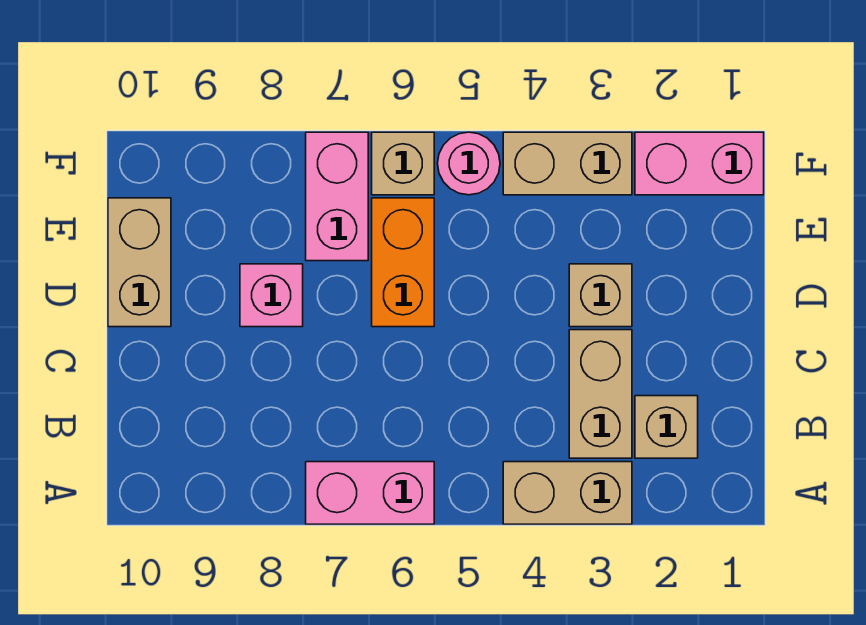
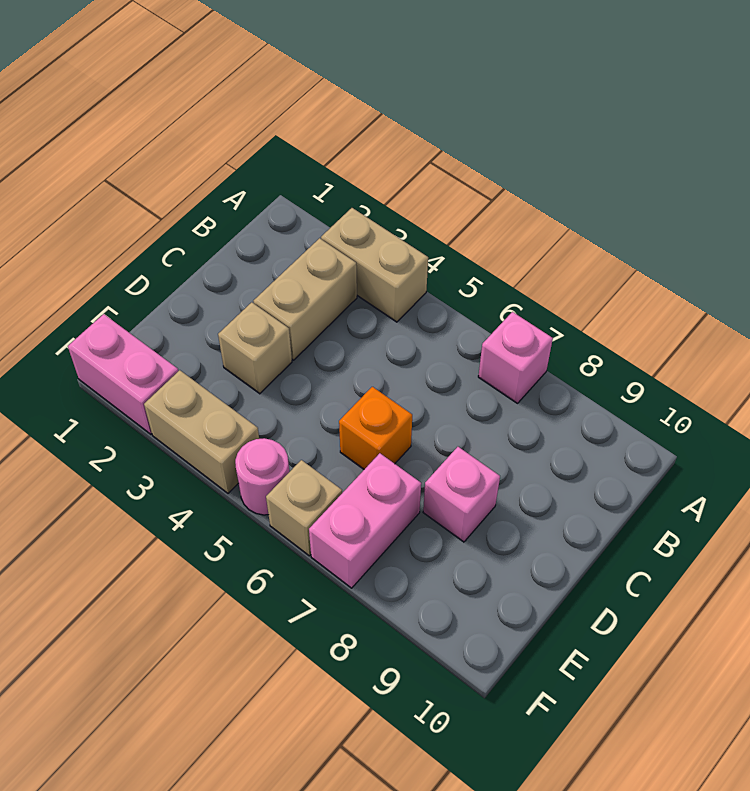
pink 1x2 brick [306,462,434,524] -> pink 1x1 brick [478,312,553,403]
tan 1x1 brick [635,396,698,458] -> none
orange 1x2 brick [372,198,434,327] -> orange 1x1 brick [339,387,412,469]
tan 1x2 brick [108,198,171,327] -> none

